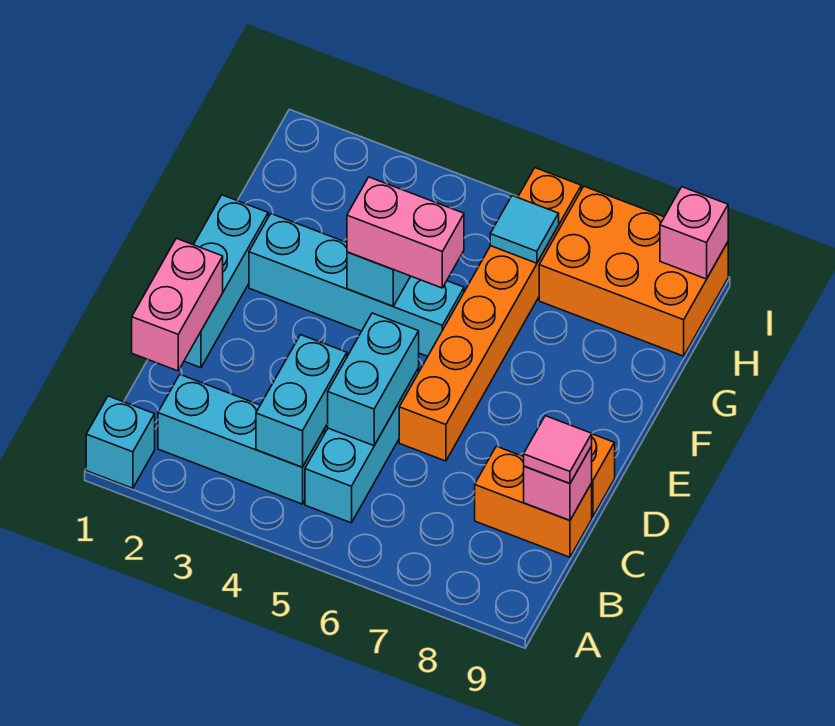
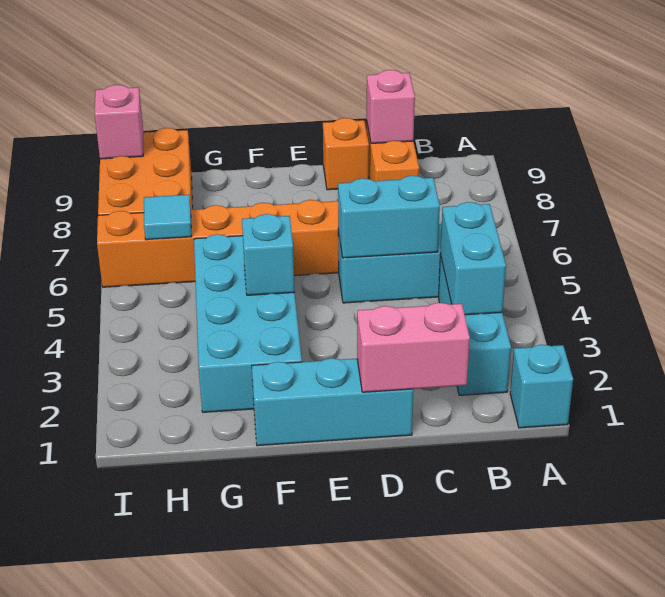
cyan 1x2 brick [256,335,347,467] -> cyan 1x2 brick turned to [440,202,506,315]
pink 1x1 tile [524,416,592,484] -> none
cyan 1x4 brick [249,214,464,356] -> cyan 2x4 brick [194,234,302,412]
pink 1x2 brick [347,177,464,288] -> none

